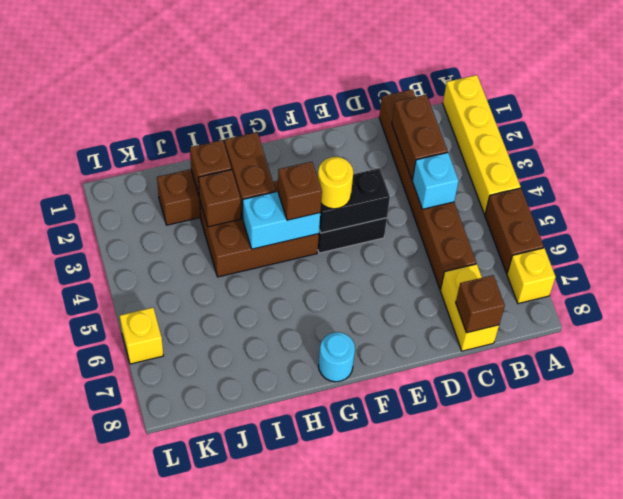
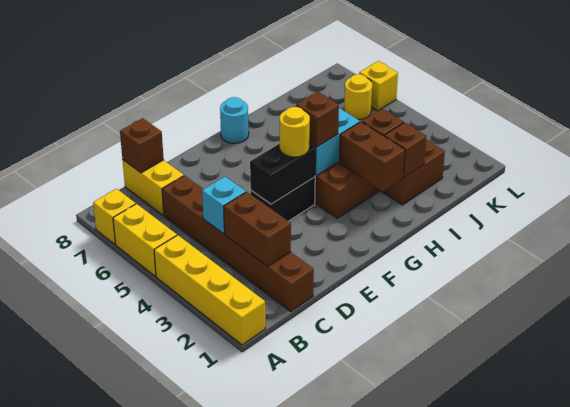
brown 1x2 brick [485,188,544,273] -> yellow 1x2 brick [113,204,177,276]
none -> yellow 1x1 round brick [344,74,372,120]

